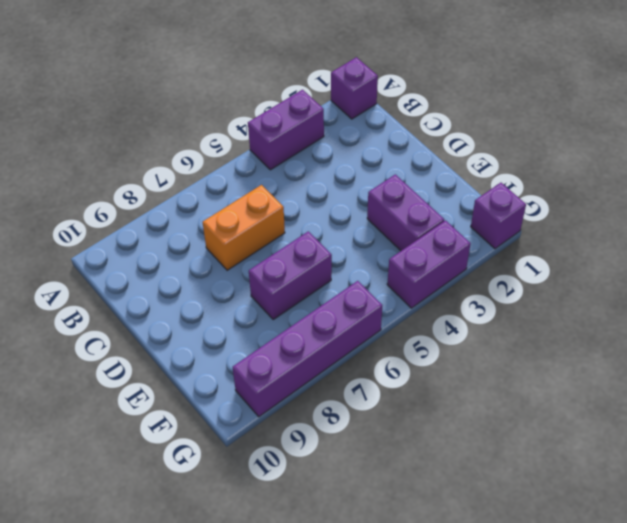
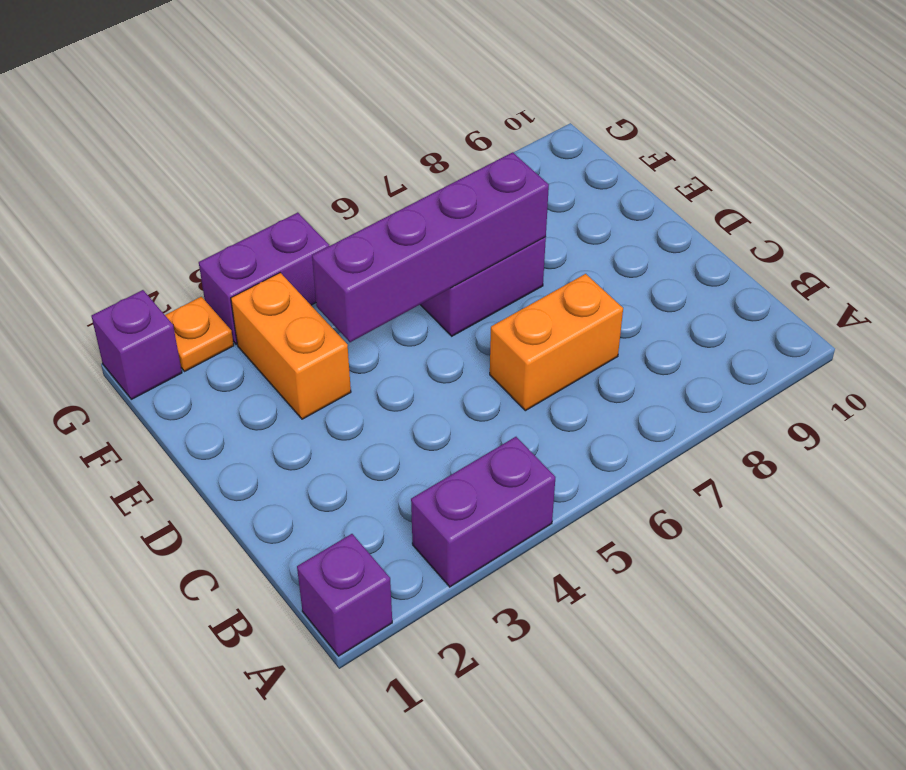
purple 1x2 brick [367,174,444,251] -> orange 1x2 brick [231,273,351,419]
none -> orange 1x1 plate [165,297,234,372]
purple 1x4 brick [233,281,382,417] -> purple 1x4 brick moved to [312,152,549,342]

